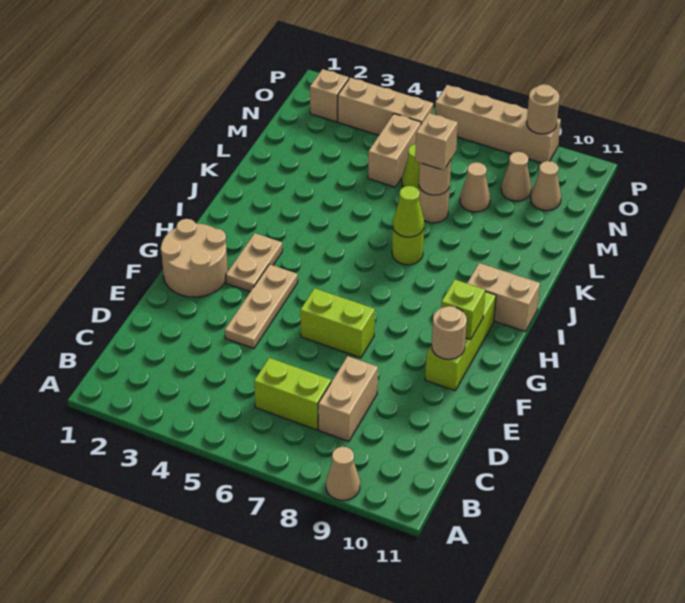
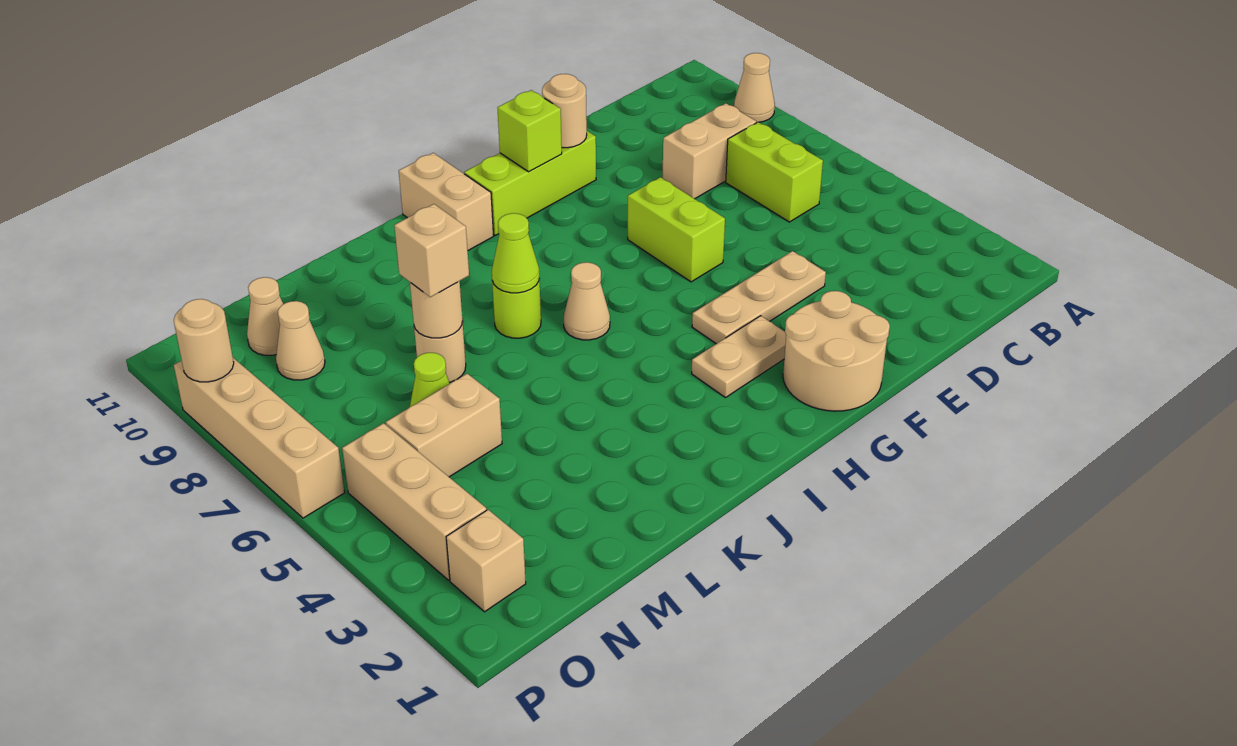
tan 1x1 cone [460,162,490,212] -> tan 1x1 cone moved to [564,262,610,340]

